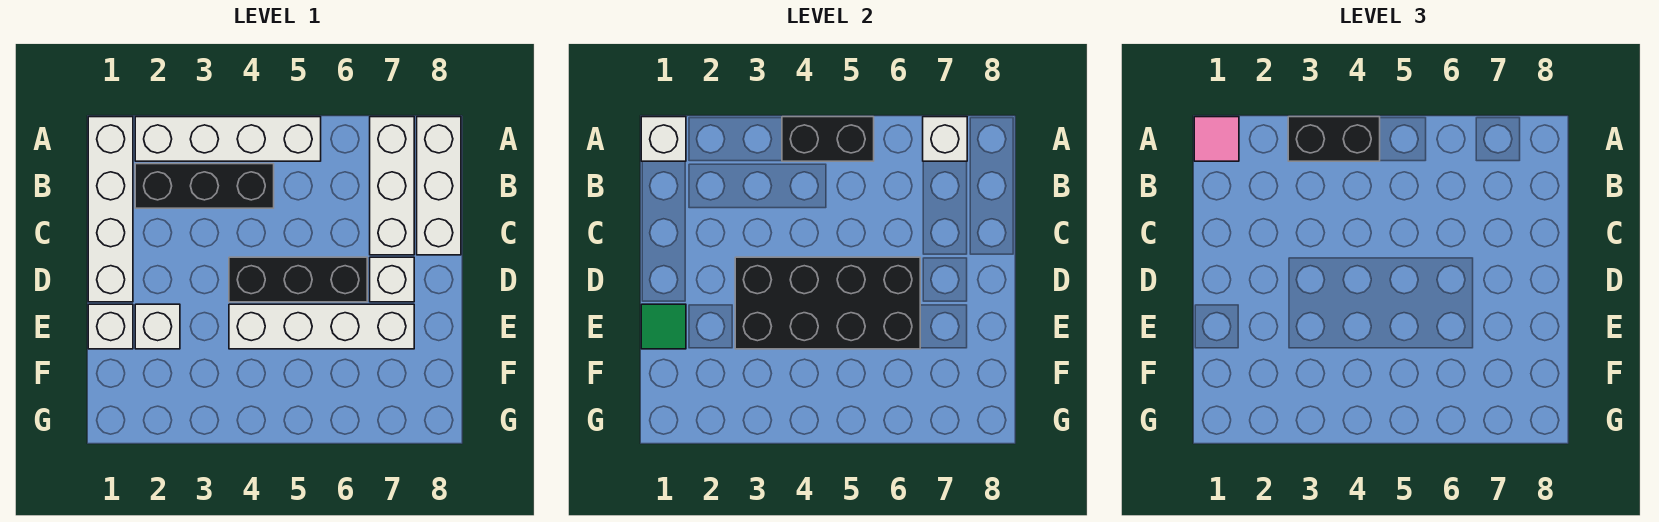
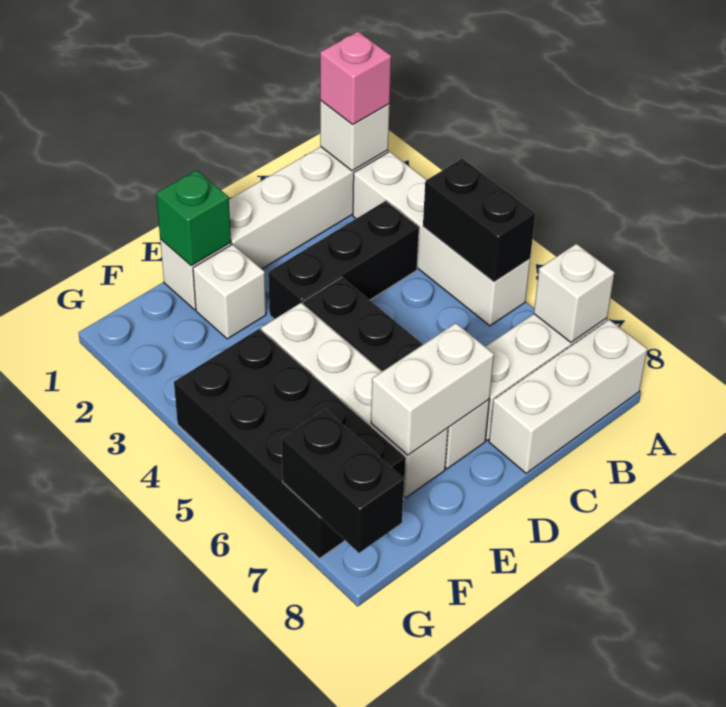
pink 1x1 tile [1194,117,1239,161] -> pink 1x1 brick [320,32,391,124]
black 1x2 brick [1288,117,1380,161] -> black 1x2 brick moved to [282,409,404,553]
black 1x3 brick [135,164,274,208] -> black 1x3 brick turned to [268,201,419,319]
black 2x4 brick [735,257,920,349] -> black 2x4 brick moved to [174,329,406,558]
none -> white 1x2 brick [371,323,494,455]
green 1x1 tile [641,304,686,349] -> green 1x1 brick [156,170,231,266]

